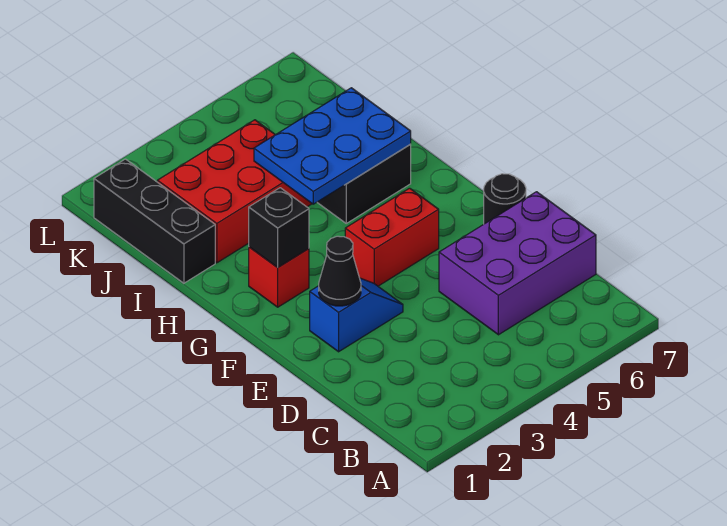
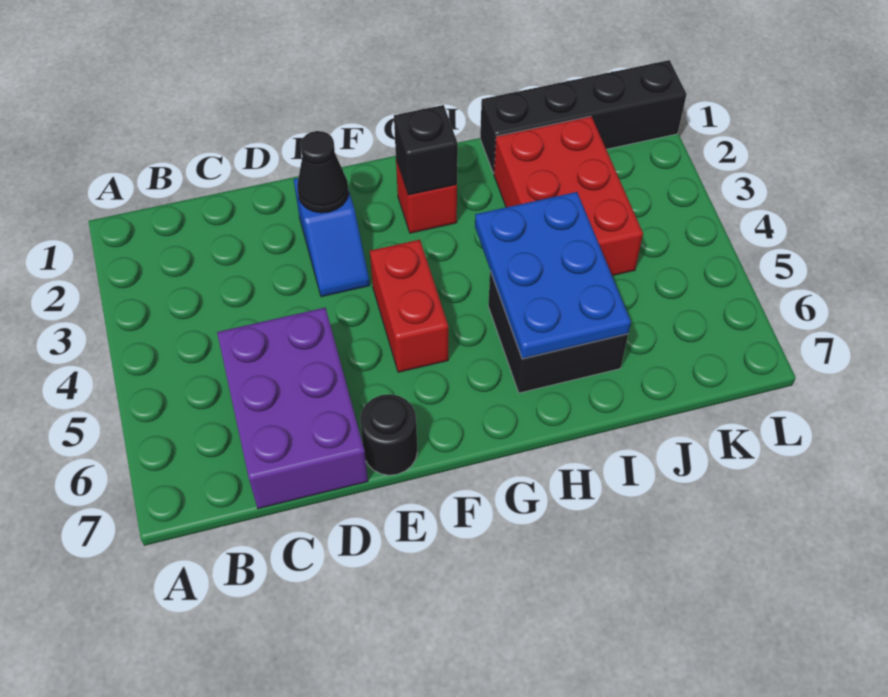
black 1x3 brick [94,159,215,283] -> black 1x4 brick [480,60,687,174]

